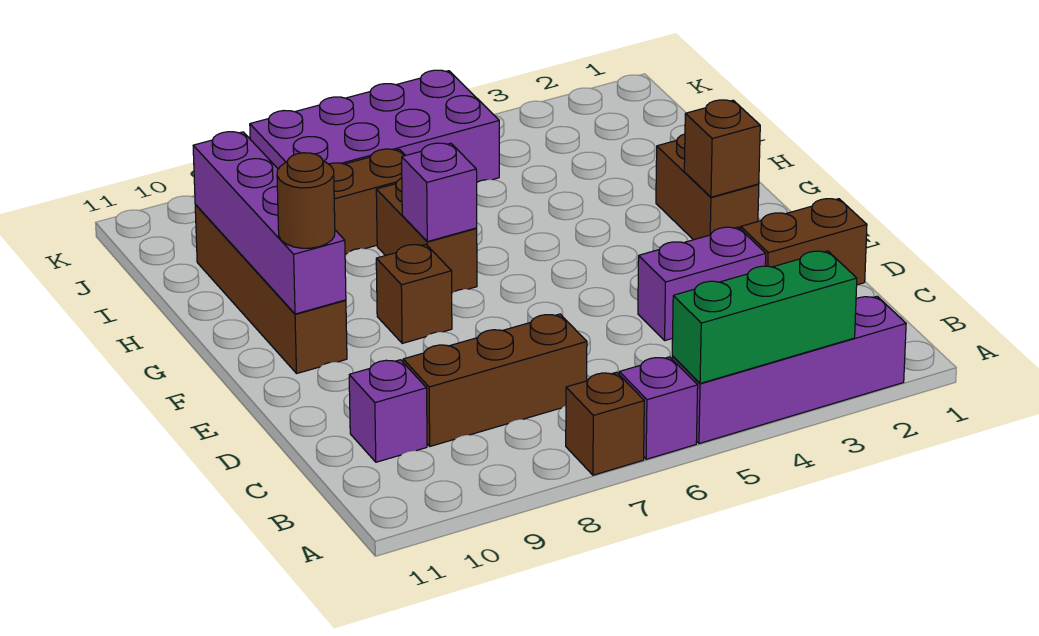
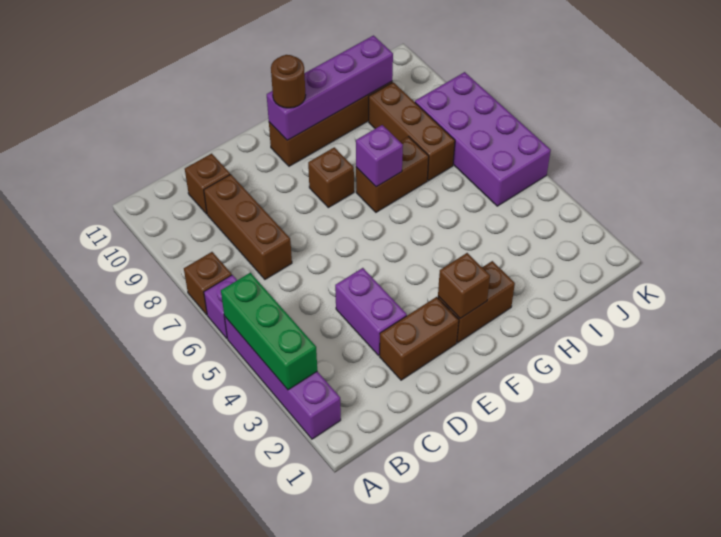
purple 1x1 brick [349,360,427,462] -> brown 1x1 brick [185,154,230,214]
brown 1x2 brick [741,199,867,285] -> brown 1x2 brick turned to [380,297,459,380]

